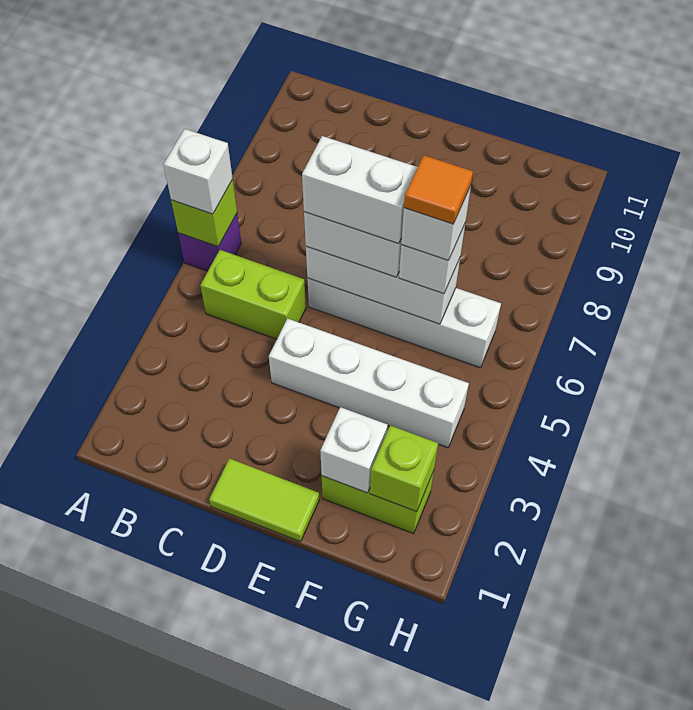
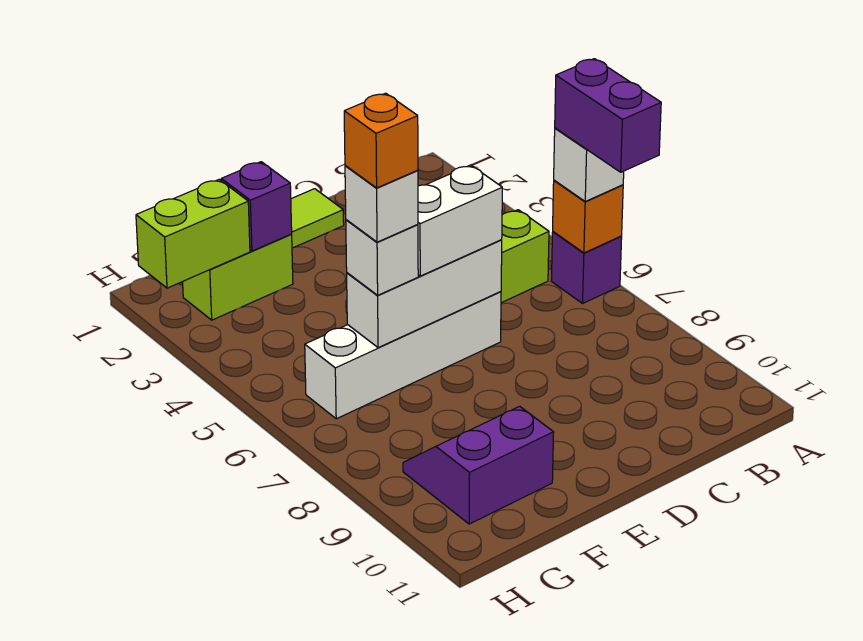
lime 1x1 brick [171,180,237,247] -> orange 1x1 brick [553,180,623,253]
none -> purple 1x2 brick [555,59,661,172]
white 1x4 brick [269,318,469,448] -> none
white 1x2 brick [302,136,418,244] -> none
white 1x1 brick [320,407,388,493] -> purple 1x1 brick [221,162,292,251]
orange 1x1 tile [404,155,473,224] -> orange 1x1 brick [344,93,418,188]
none -> purple 2x2 slope [403,406,554,524]
lime 1x1 brick [370,426,438,512] -> lime 1x2 brick [136,179,250,288]

